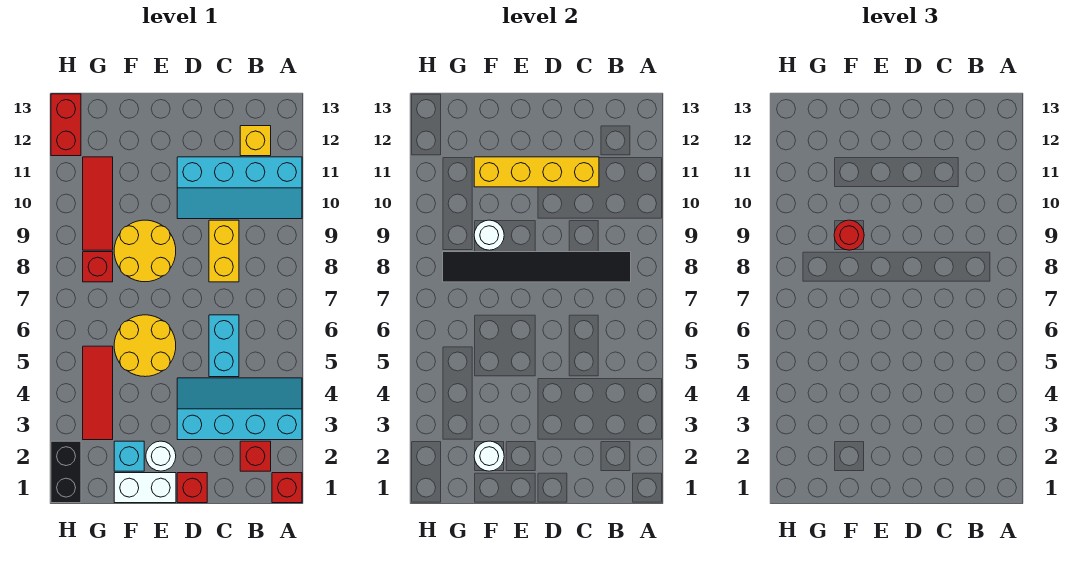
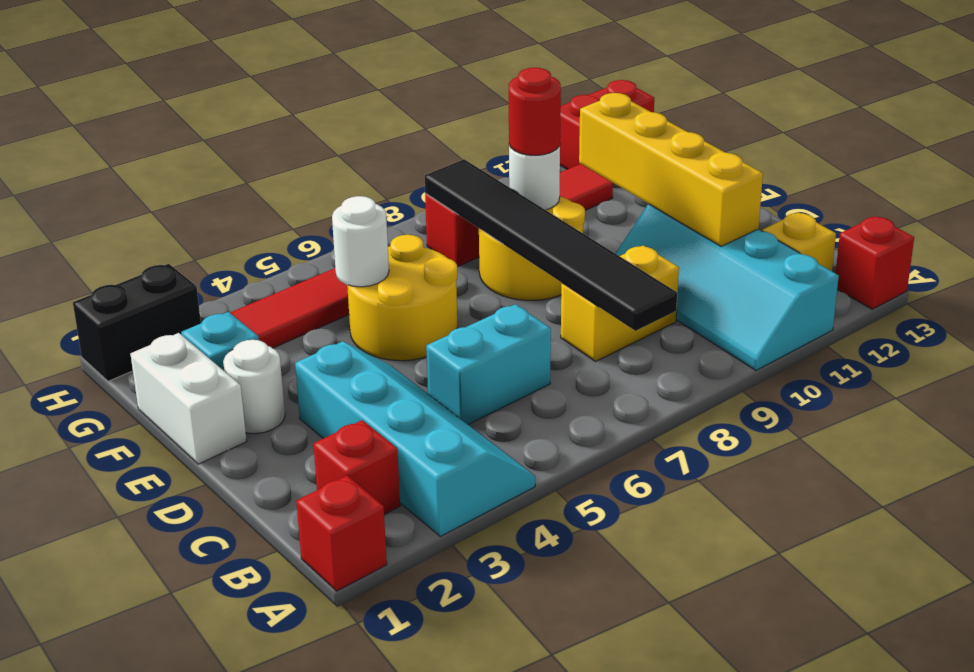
red 1x1 brick [177,473,207,503] -> red 1x1 brick moved to [836,216,914,309]
white 1x1 round brick [474,441,504,471] -> white 1x1 round brick moved to [332,196,389,287]

